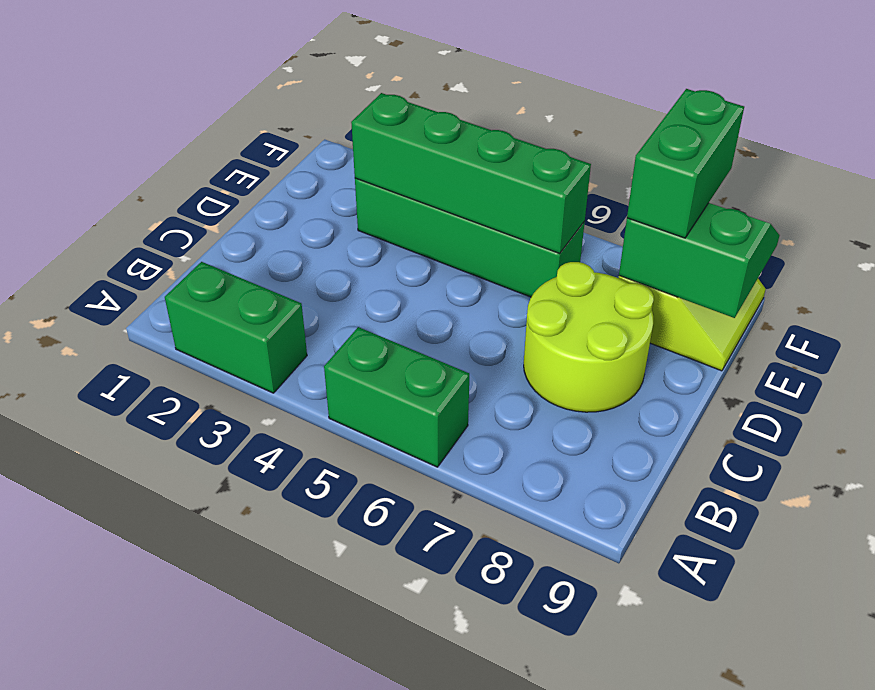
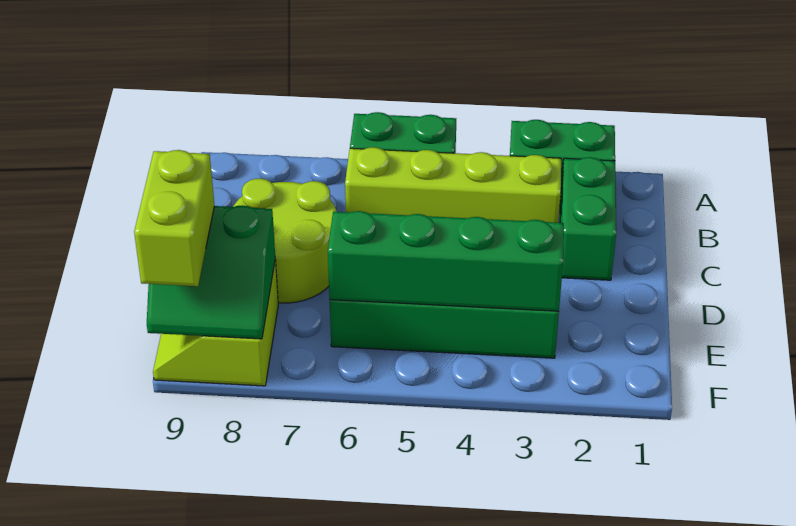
none -> lime 1x4 brick [345,147,561,223]
green 1x2 brick [627,89,744,238] -> green 1x2 brick moved to [560,157,616,280]
none -> lime 1x2 brick [134,150,214,286]

